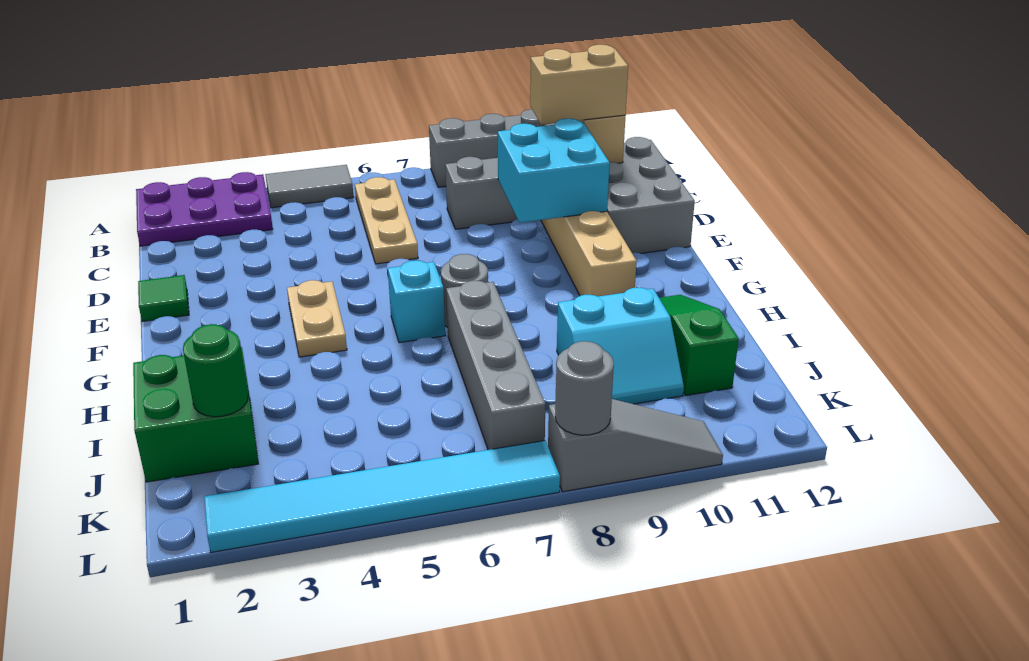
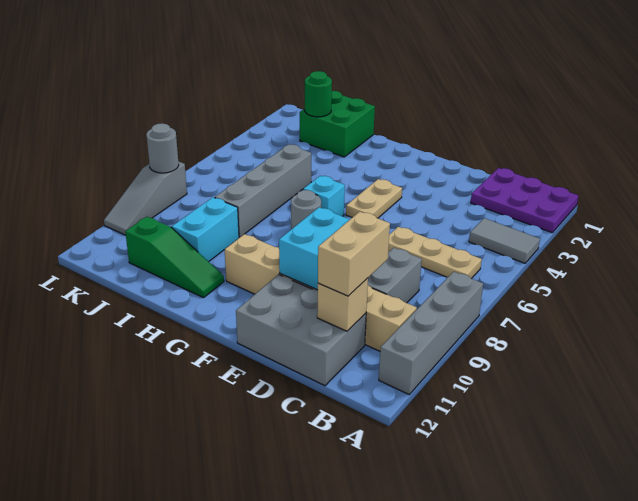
purple 2x3 plate [136,172,273,246] -> purple 2x3 plate turned to [471,168,578,233]
grey 1x2 tile [265,165,354,208] -> grey 1x2 tile turned to [469,218,540,263]
green 1x1 tile [138,275,189,322] -> none
tan 1x2 plate [287,280,347,357] -> tan 1x2 plate turned to [346,179,402,218]
grey 1x4 brick [446,281,545,450] -> grey 1x4 brick turned to [215,144,311,237]
cyan 1x6 tile [204,441,560,552] -> none

